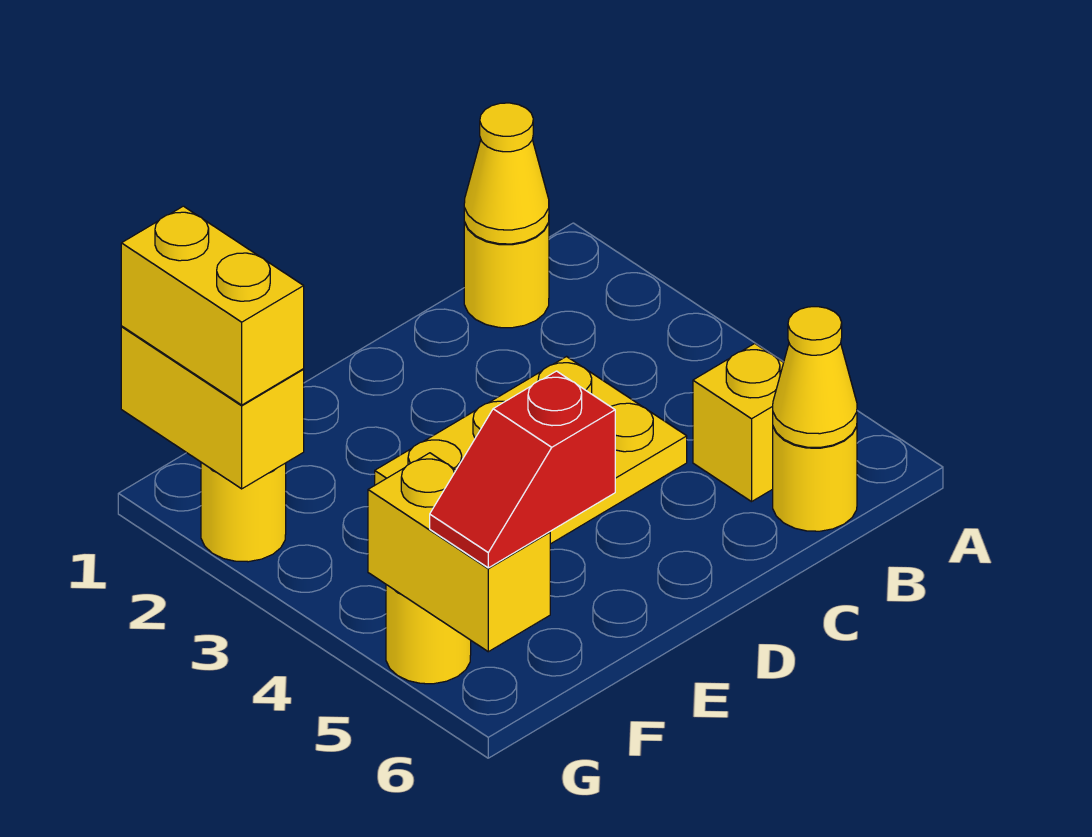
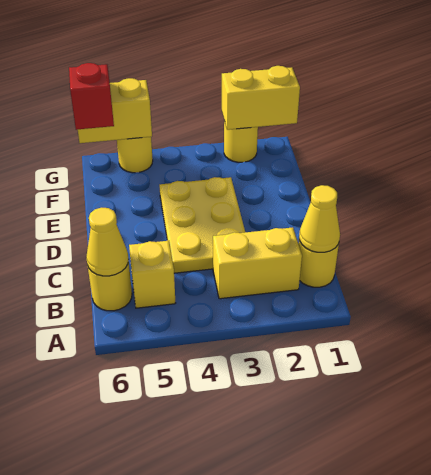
yellow 1x2 brick [121,206,304,405] -> yellow 1x2 brick moved to [213,227,302,299]

